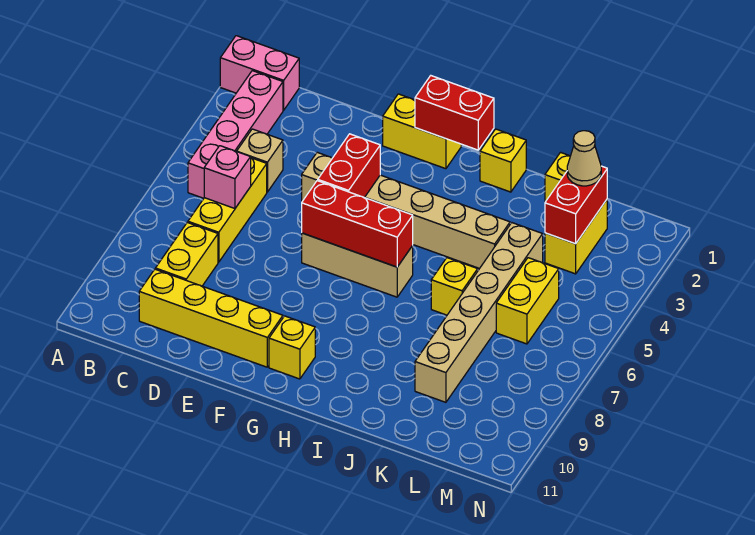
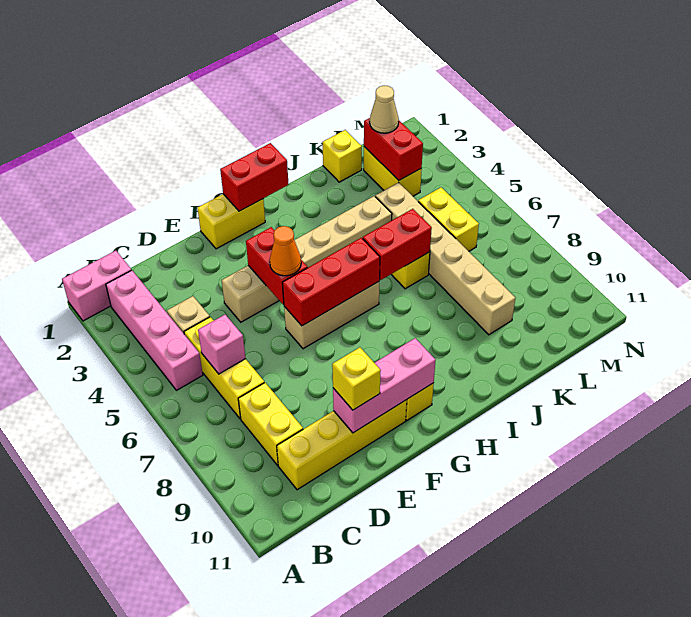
none -> pink 1x3 brick [333,338,435,433]
none -> orange 1x1 cone [270,226,301,276]
yellow 1x1 brick [480,129,526,192] -> yellow 1x1 brick moved to [332,347,381,410]
none -> red 1x2 brick [363,209,432,280]

